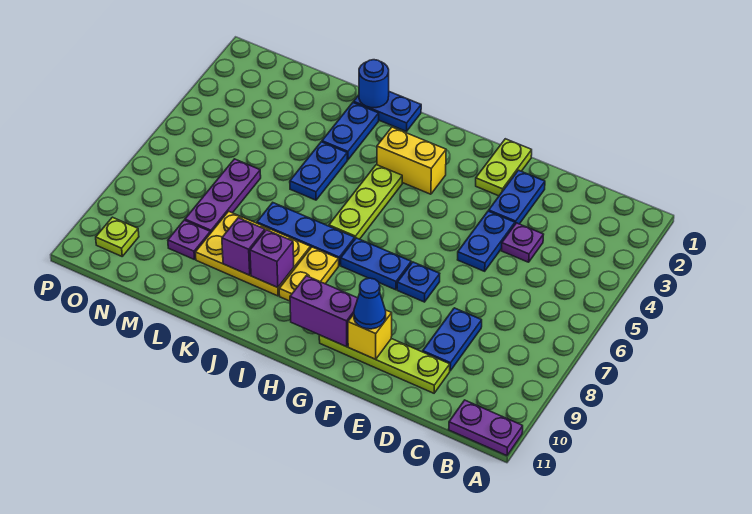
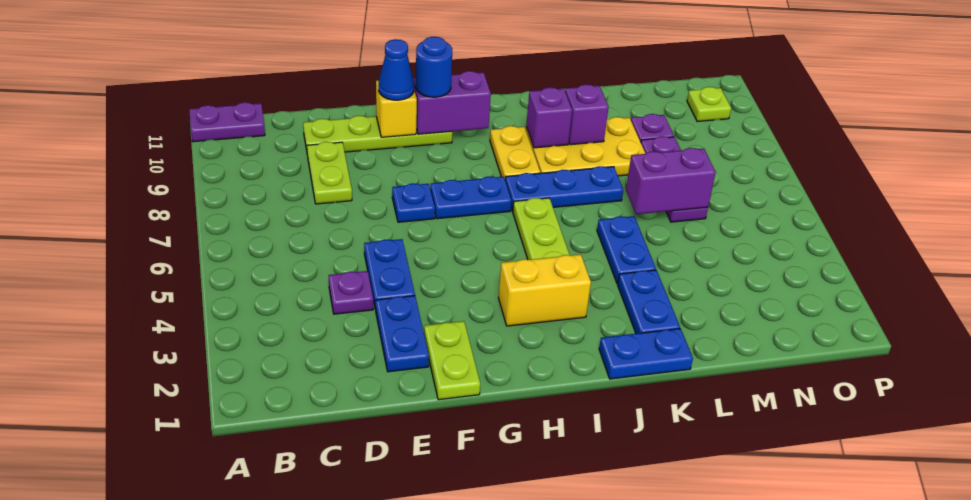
blue 1x2 plate [423,308,482,371] -> lime 1x2 plate [307,142,352,204]
blue 1x1 round brick [359,60,389,108] -> blue 1x1 round brick moved to [416,37,452,97]
none -> purple 1x2 brick [626,148,716,214]

